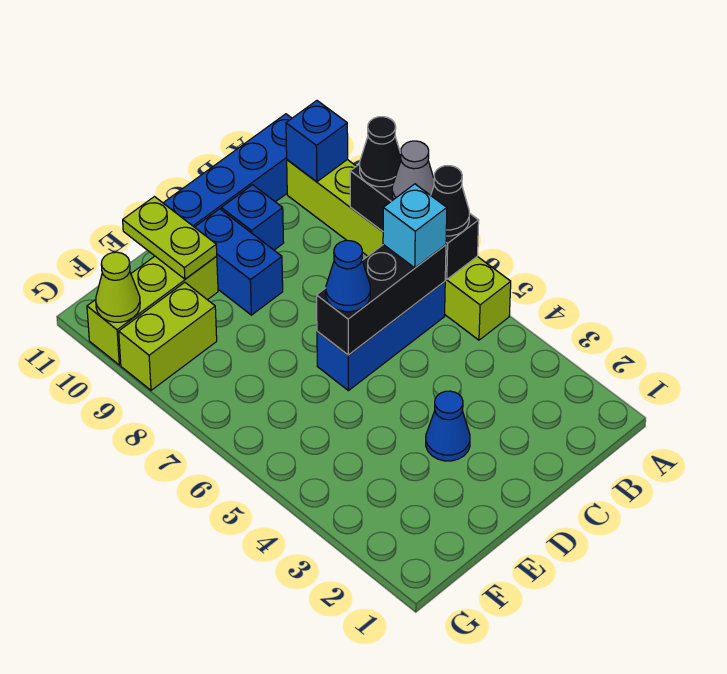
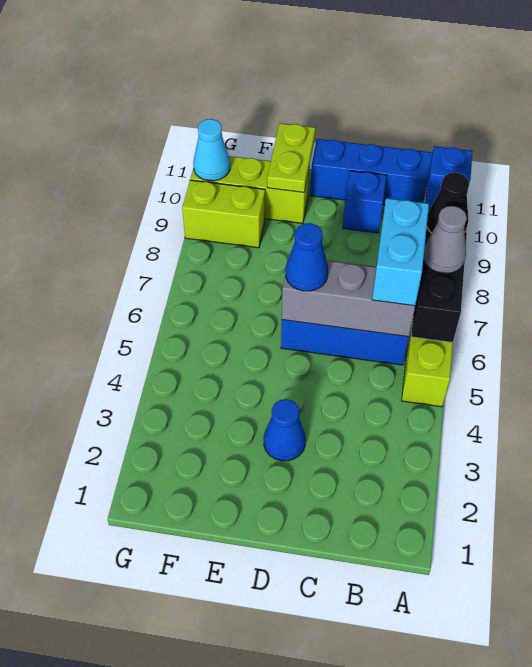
black 1x1 cone [431,166,469,236] -> none
black 1x3 brick [317,245,446,355] -> grey 1x3 brick [282,261,415,337]
cyan 1x1 brick [383,184,447,268] -> cyan 1x2 brick [372,198,429,306]
blue 1x2 brick [195,209,283,315] -> none
lime 1x1 cone [96,252,140,322] -> cyan 1x1 cone [193,119,230,181]

